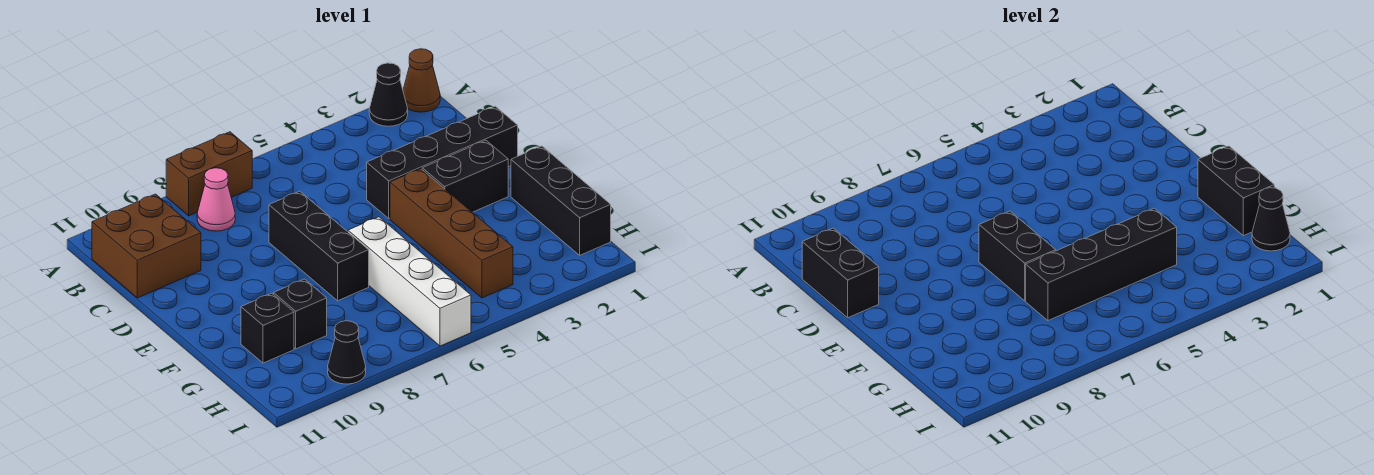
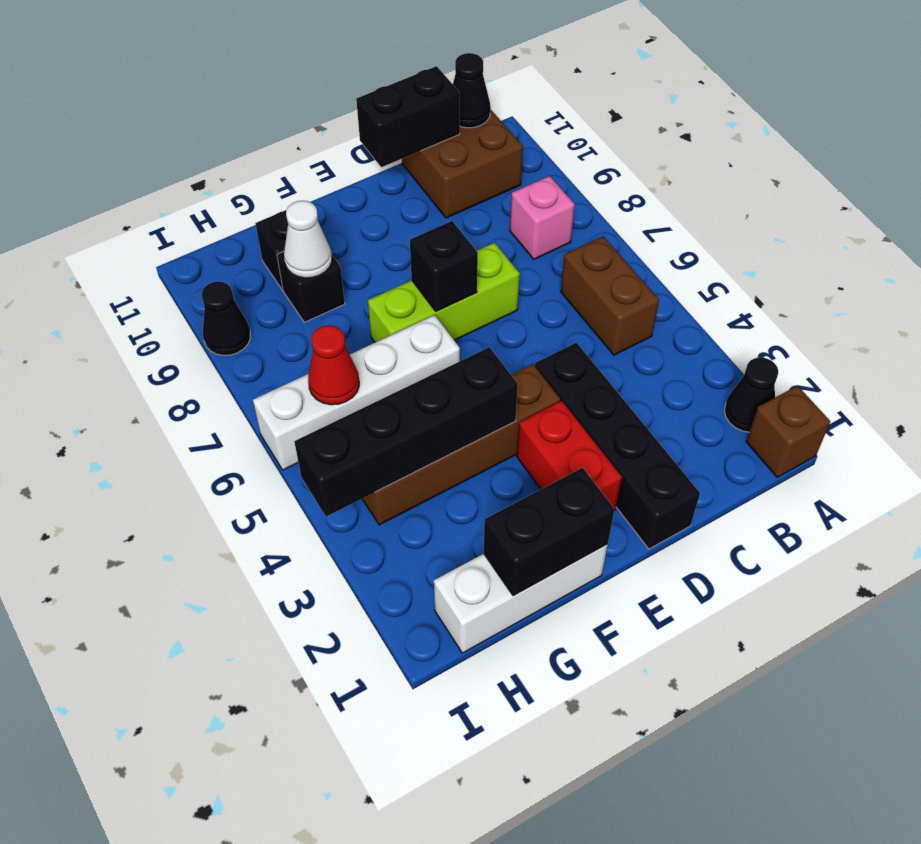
brown 1x1 cone [403,49,440,112] -> brown 1x1 brick [746,386,830,477]
brown 1x2 brick [166,132,252,216] -> brown 1x2 brick moved to [561,236,659,355]
pink 1x1 cone [197,168,235,231] -> pink 1x1 brick [510,176,575,259]
black 1x3 brick [269,191,369,301] -> lime 1x3 brick [368,243,520,342]
black 1x2 brick [422,140,508,212] -> red 1x2 brick [517,401,622,511]
black 1x2 brick [979,211,1056,301] -> black 1x1 brick [410,221,478,311]
black 1x3 brick [511,146,611,255] -> white 1x3 brick [434,544,608,653]
black 1x4 brick [1026,208,1177,320] -> black 1x4 brick turned to [294,347,518,517]
none -> white 1x1 cone [284,201,332,278]
black 1x1 cone [1252,188,1290,251] -> black 1x1 cone moved to [453,53,491,128]
none -> red 1x1 cone [308,325,359,405]

